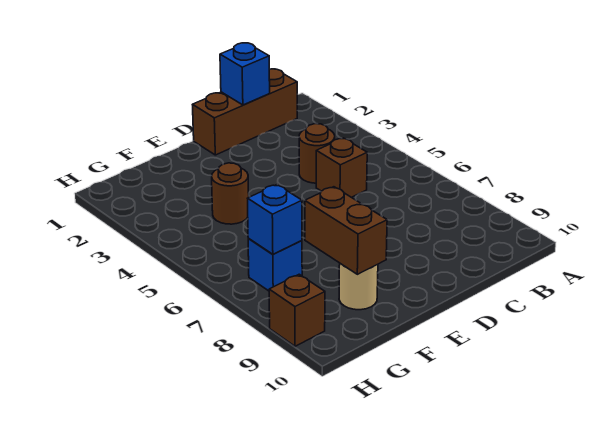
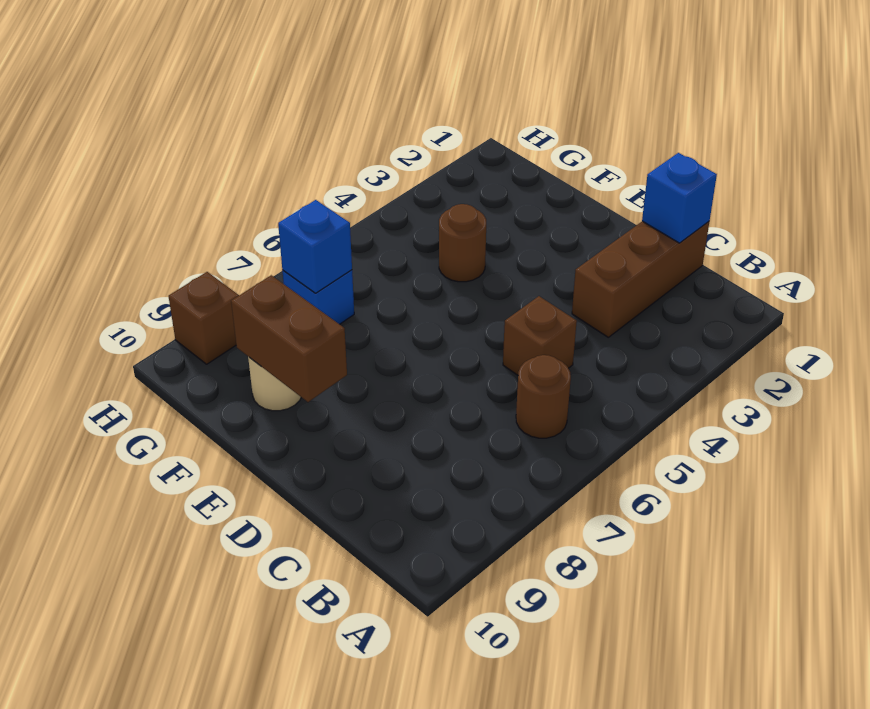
brown 1x3 brick [193,69,297,155] -> brown 1x3 brick turned to [572,221,709,337]
brown 1x1 round brick [299,124,335,183] -> brown 1x1 round brick moved to [516,355,571,438]
brown 1x2 brick [305,187,387,274] -> brown 1x2 brick turned to [231,275,347,402]

